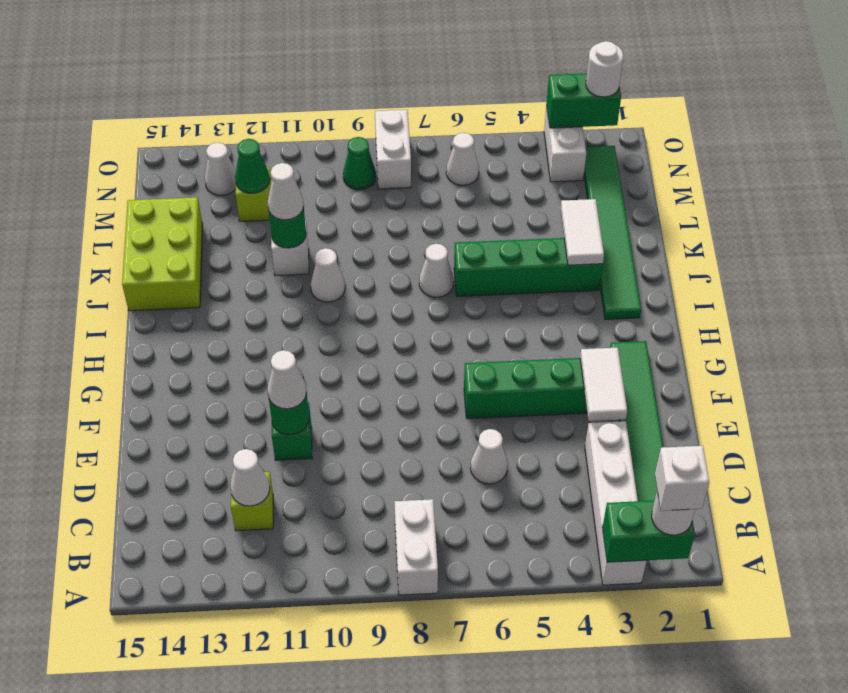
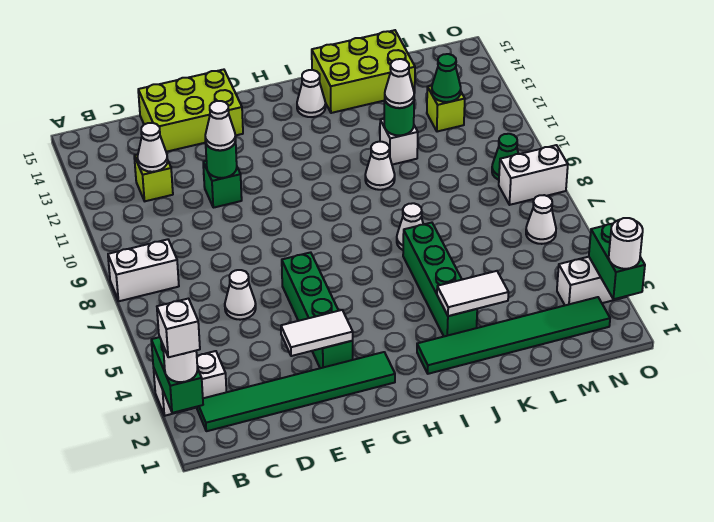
white 1x4 brick [585,421,646,585] -> white 1x2 brick [153,351,226,416]
none -> lime 2x3 brick [138,70,243,152]
white 1x1 cone [205,143,236,195] -> white 1x1 cone moved to [297,70,326,117]

